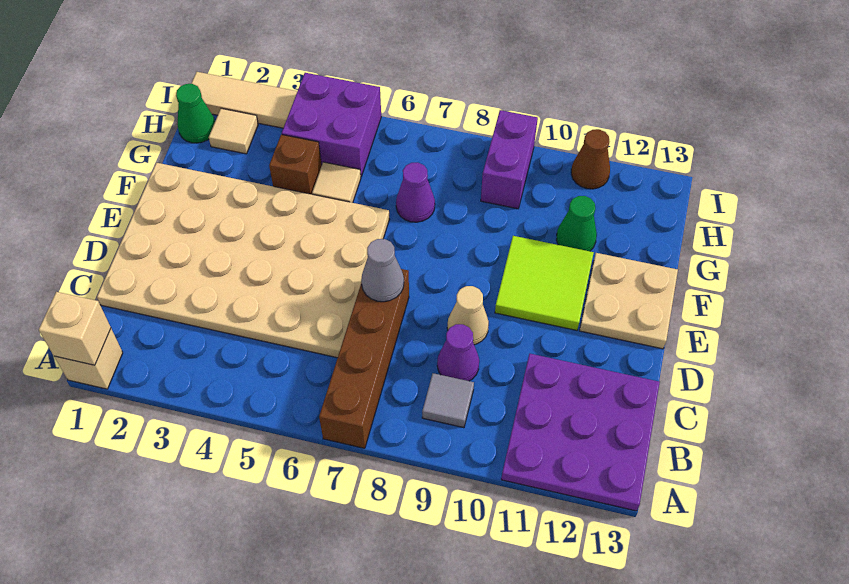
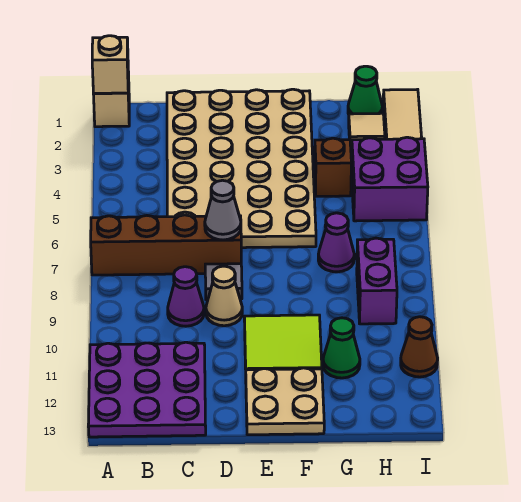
grey 1x1 tile [422,373,474,428] -> grey 1x1 tile moved to [205,264,242,300]
tan 1x1 tile [312,162,361,203] -> none
purple 1x2 brick [481,110,538,209] -> purple 1x2 brick turned to [357,238,397,324]

